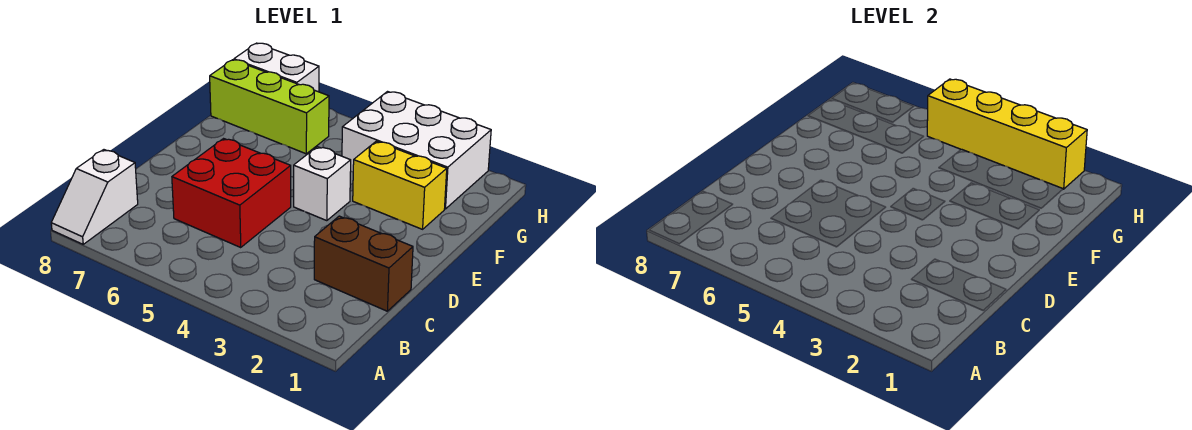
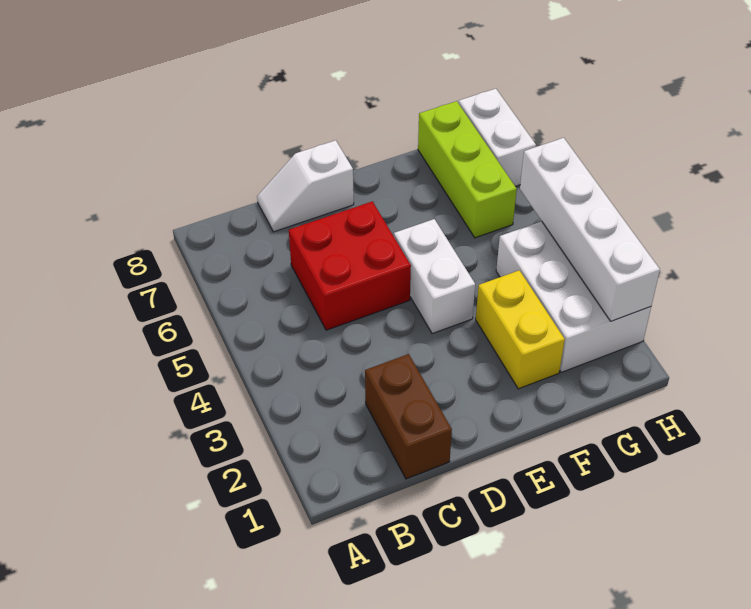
white 1x2 slope [51,150,138,244] -> white 1x2 slope moved to [257,140,354,232]
white 1x1 brick [294,147,351,221] -> white 1x2 brick [394,219,475,334]
yellow 1x4 brick [927,79,1087,189] -> white 1x4 brick [520,138,660,321]

